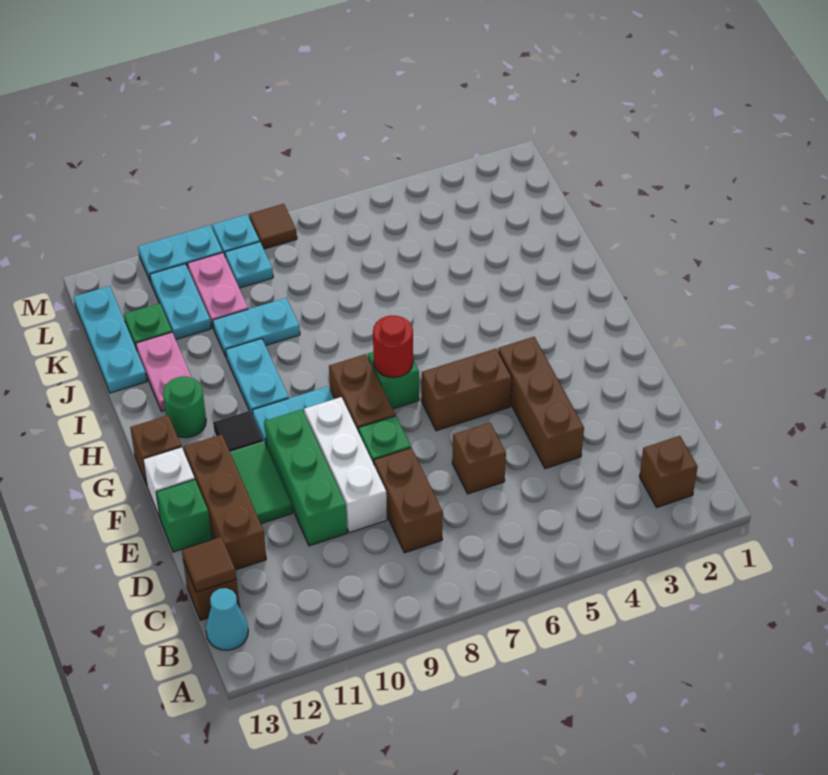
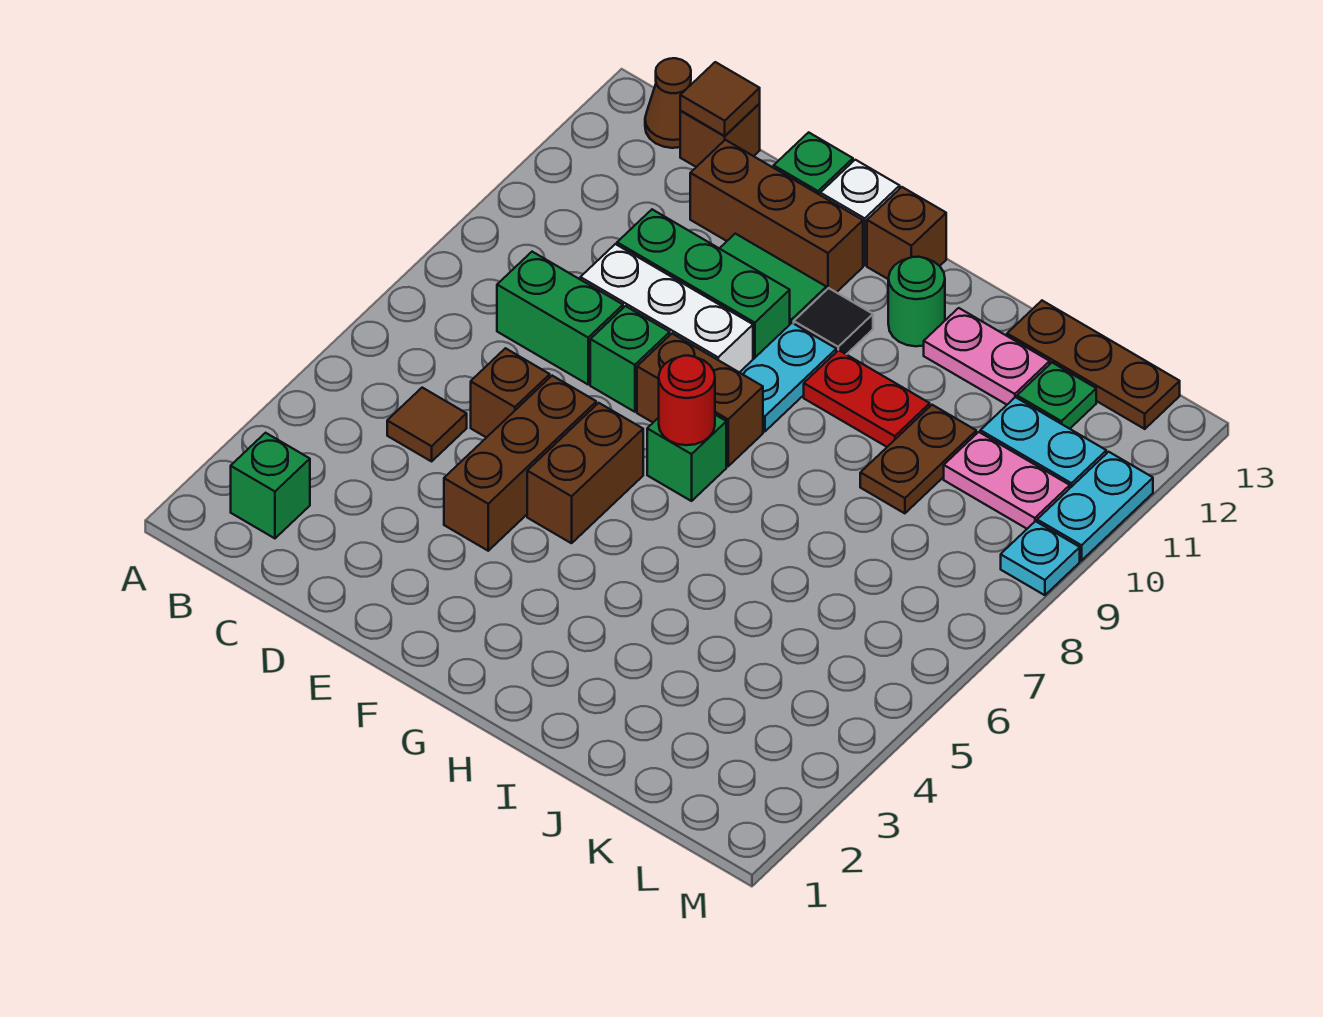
brown 1x1 brick [639,436,698,507] -> green 1x1 brick [231,433,310,538]
cyan 1x1 cone [206,588,248,650] -> brown 1x1 cone [645,58,691,148]
brown 1x2 brick [374,448,443,553] -> green 1x2 brick [497,252,623,384]
brown 1x3 brick [498,337,584,469] -> brown 1x3 brick turned to [444,376,596,551]
cyan 1x2 plate [226,338,289,415] -> red 1x2 plate [804,350,930,447]
cyan 1x2 plate [213,298,300,356] -> brown 1x2 plate [860,405,976,513]
cyan 1x3 plate [74,286,147,393] -> brown 1x3 plate [1007,301,1180,429]
cyan 1x1 plate [225,242,273,288] -> none
brown 1x1 tile [249,204,297,249] -> brown 1x1 tile moved to [387,388,467,461]

